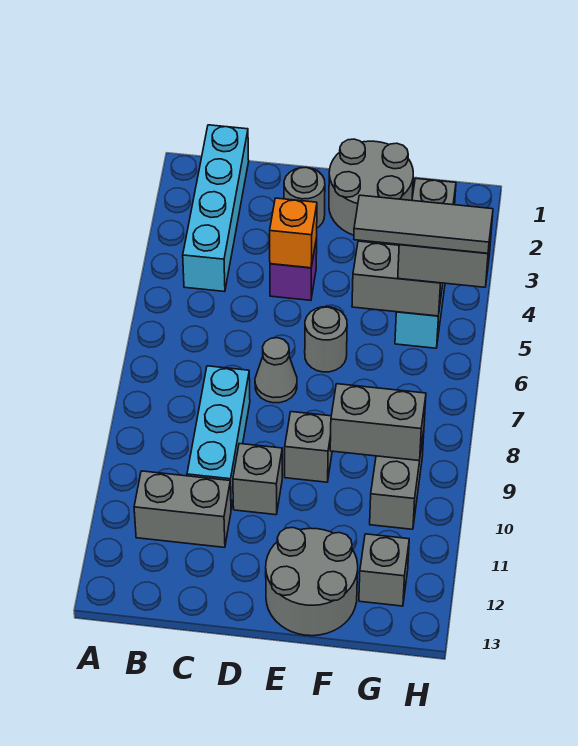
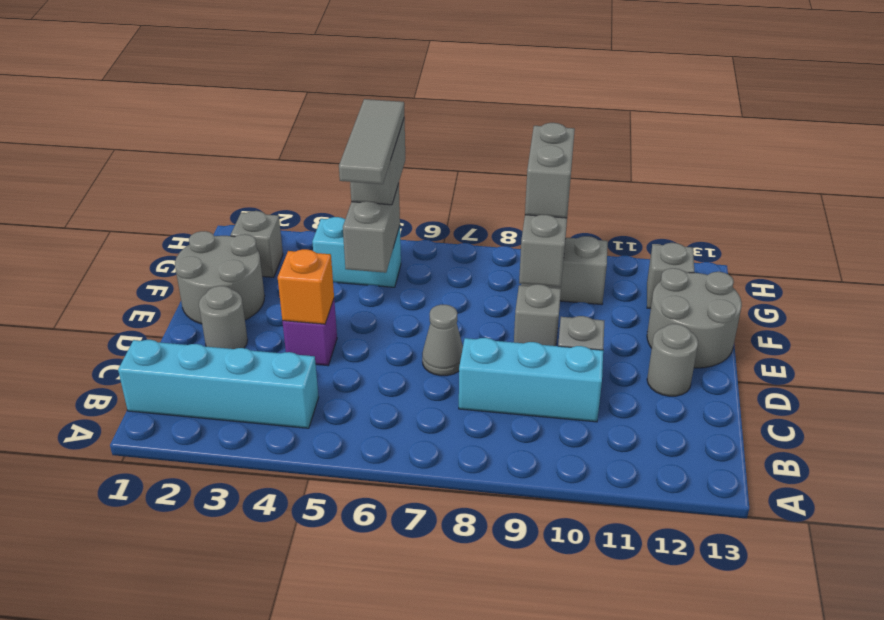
grey 1x2 brick [134,471,231,547] -> grey 1x2 brick moved to [525,123,575,218]
grey 1x1 round brick [305,307,347,372] -> grey 1x1 round brick moved to [647,324,698,396]

